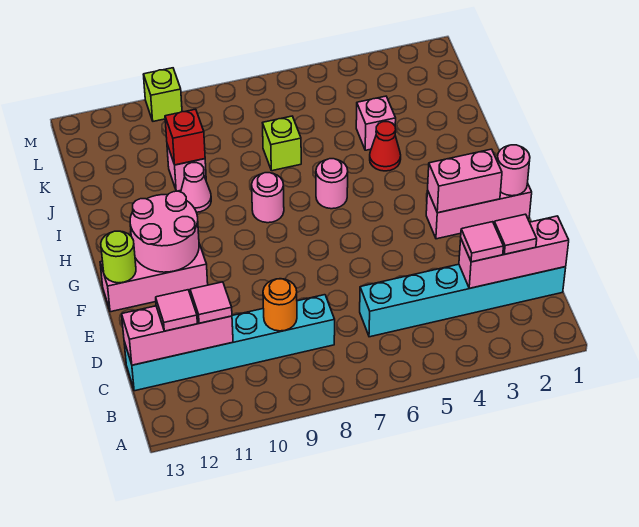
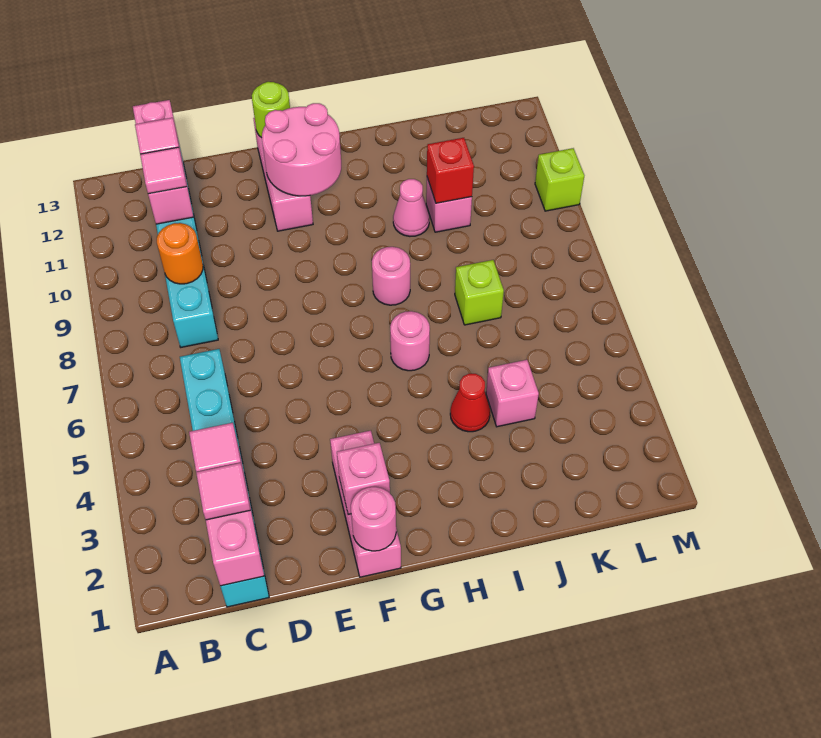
pink 1x2 brick [428,149,502,213] -> pink 1x1 brick [337,443,390,514]

